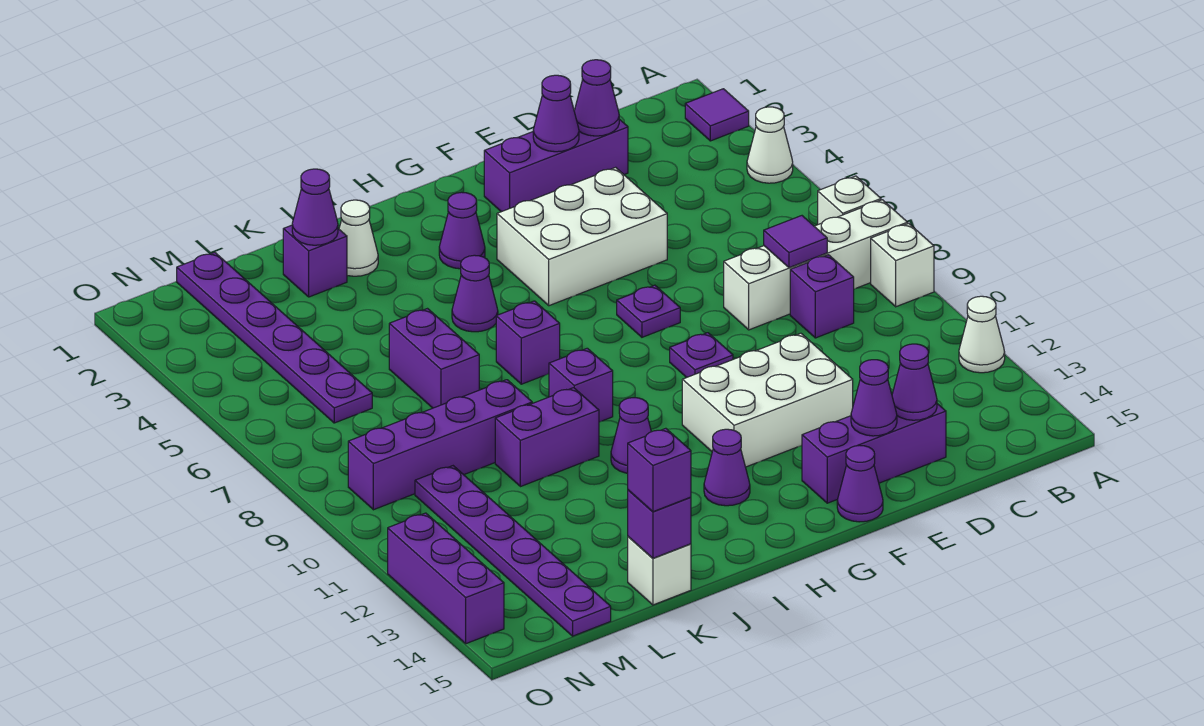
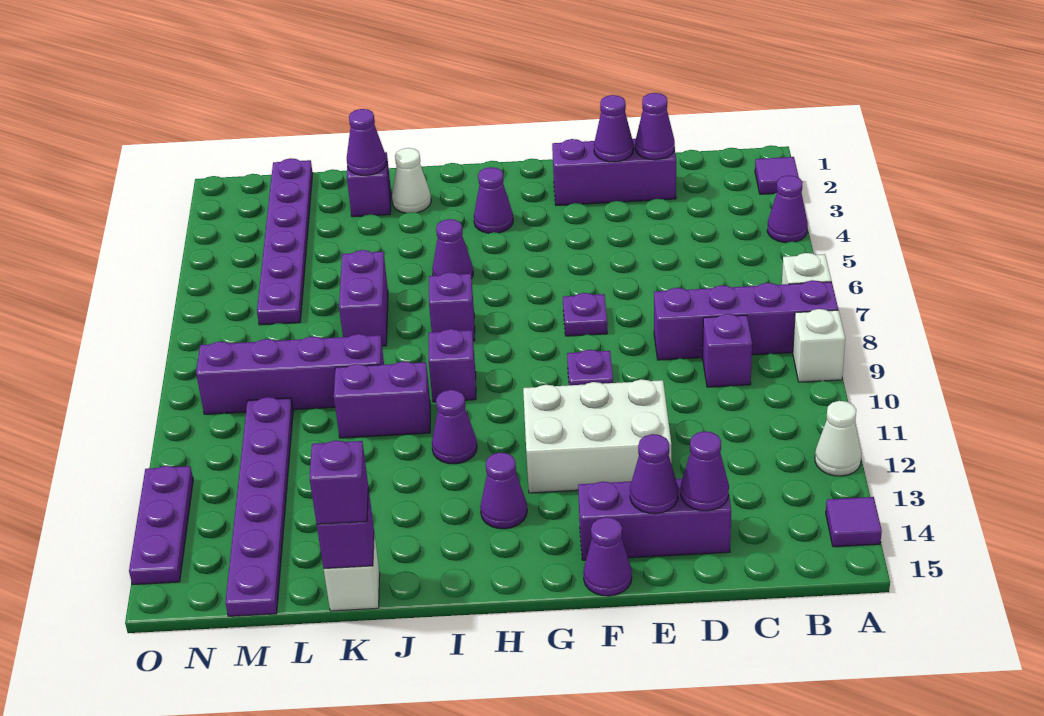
white 1x1 cone [747,107,793,183] -> purple 1x1 cone [767,175,808,243]
white 1x4 brick [724,200,908,330] -> purple 1x4 brick [654,280,838,360]
purple 1x1 tile [764,216,827,268] -> purple 1x1 tile moved to [826,497,882,547]
white 2x3 brick [497,167,667,306] -> none
purple 1x3 brick [388,513,504,644] -> purple 1x3 plate [129,466,193,585]

